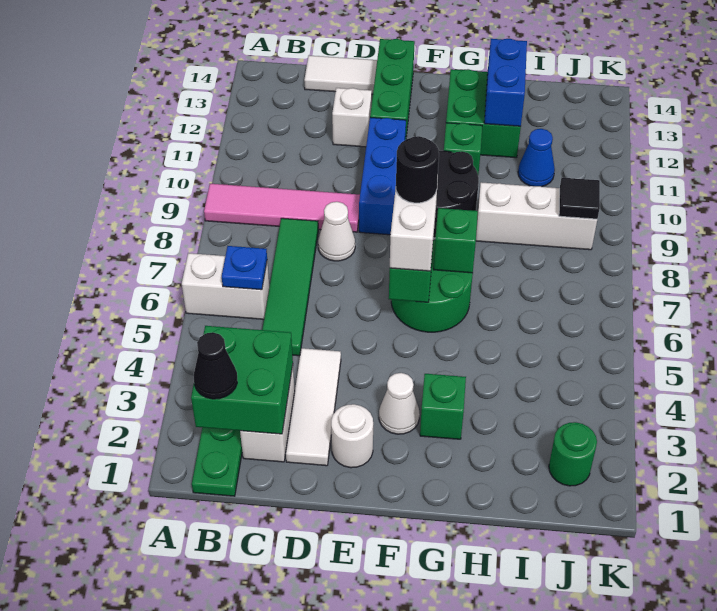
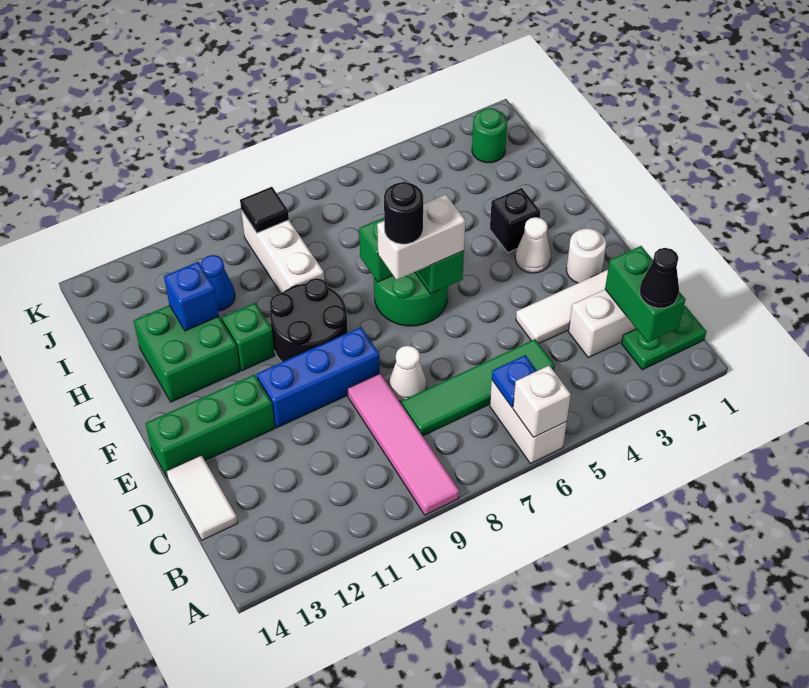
green 2x2 brick [191,326,293,434] -> green 1x2 brick [605,246,685,342]
white 1x1 brick [332,88,372,147] -> white 1x1 brick moved to [513,365,571,437]
green 1x1 brick [420,374,466,439] -> black 1x1 brick [490,188,540,253]
blue 1x2 brick [484,39,527,126] -> blue 1x1 brick [164,262,219,331]

